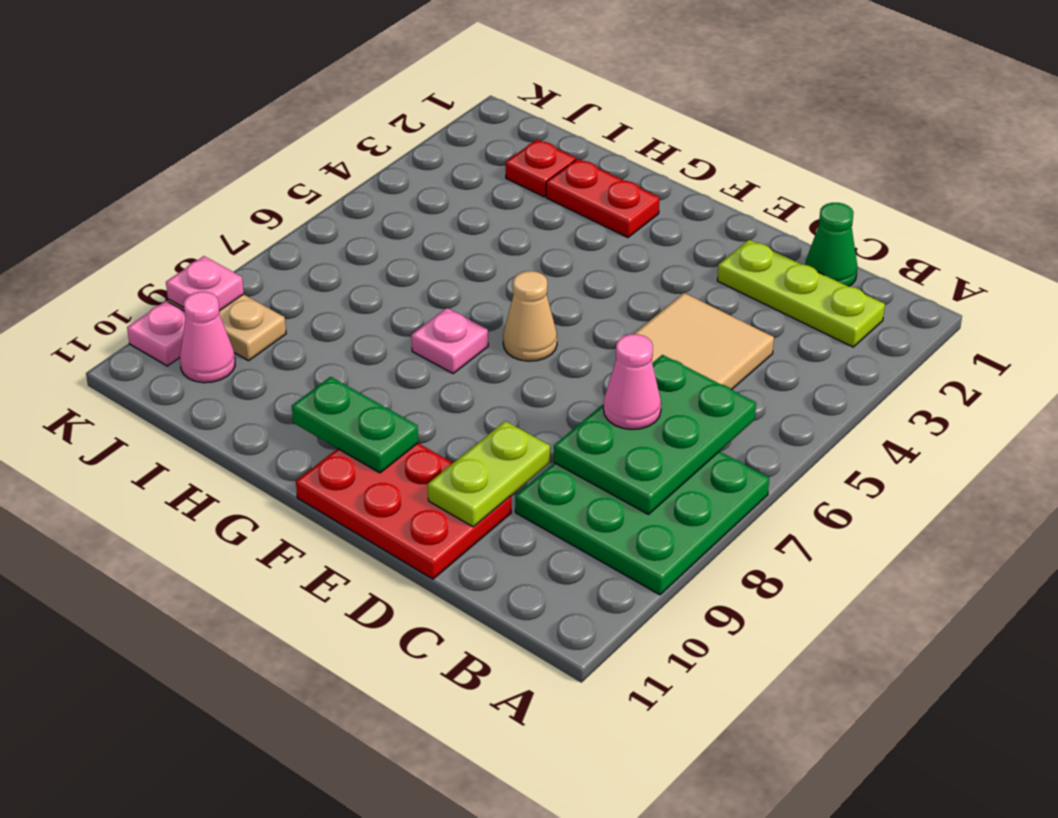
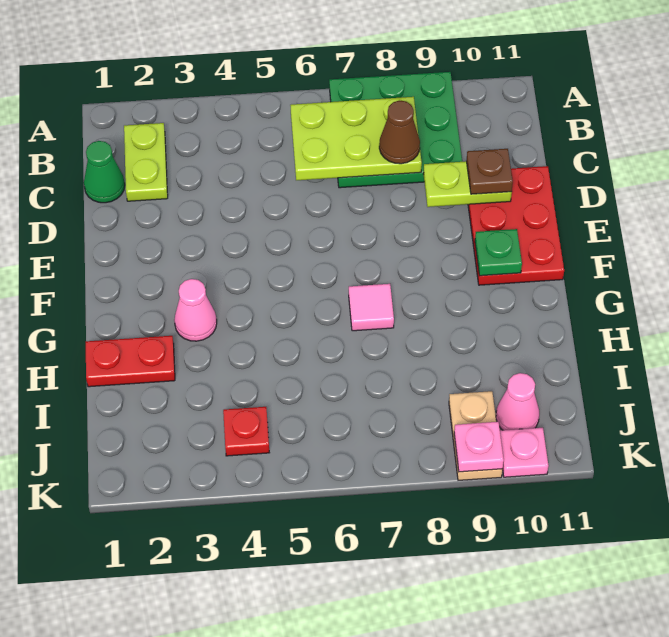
lime 1x3 plate [717,240,885,347] -> lime 1x2 plate [124,123,168,201]
green 2x3 plate [554,355,756,514] -> lime 2x3 plate [290,97,422,180]
tan 2x2 tile [634,293,774,390] -> none
pink 1x1 cone [603,334,661,429] -> pink 1x1 cone moved to [174,279,217,341]
none -> brown 1x1 cone [379,101,420,164]
none -> brown 1x1 plate [467,149,513,194]
tan 1x1 cone [503,271,557,361] -> none
green 1x2 plate [292,377,418,473] -> green 1x1 plate [475,229,522,276]
red 1x2 plate [546,159,659,238] -> red 1x2 plate turned to [86,336,175,387]
pink 1x1 plate [411,308,488,373] -> pink 1x1 tile [349,284,394,331]
red 1x1 plate [506,140,576,197] -> red 1x1 plate moved to [223,407,269,456]

